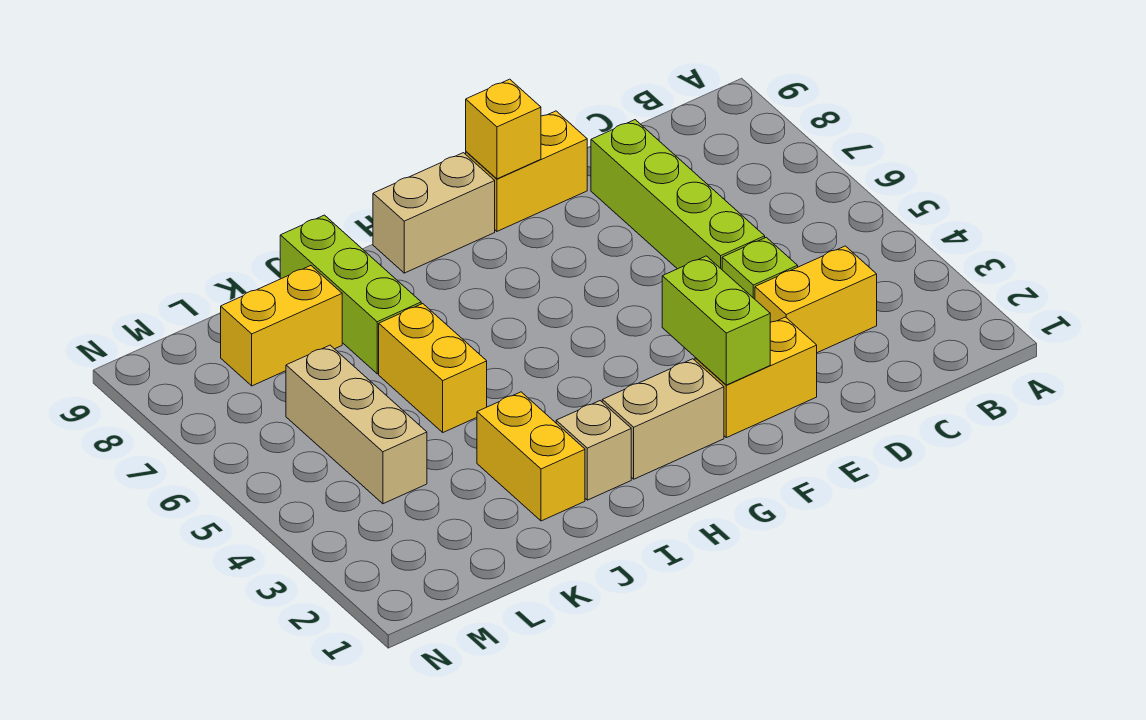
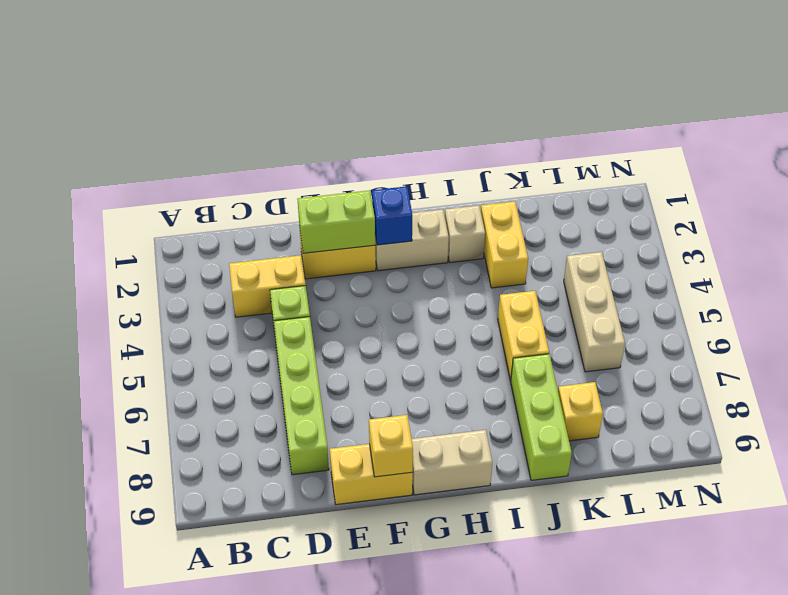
lime 1x2 brick [662,256,770,385] -> lime 1x2 brick turned to [298,190,375,253]
none -> blue 1x1 brick [372,186,412,245]
yellow 1x2 brick [221,266,342,386] -> yellow 1x1 brick [558,382,603,441]

